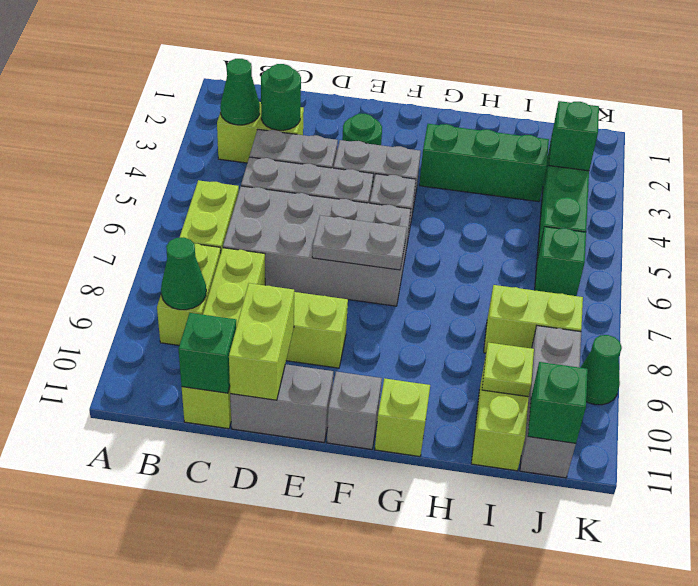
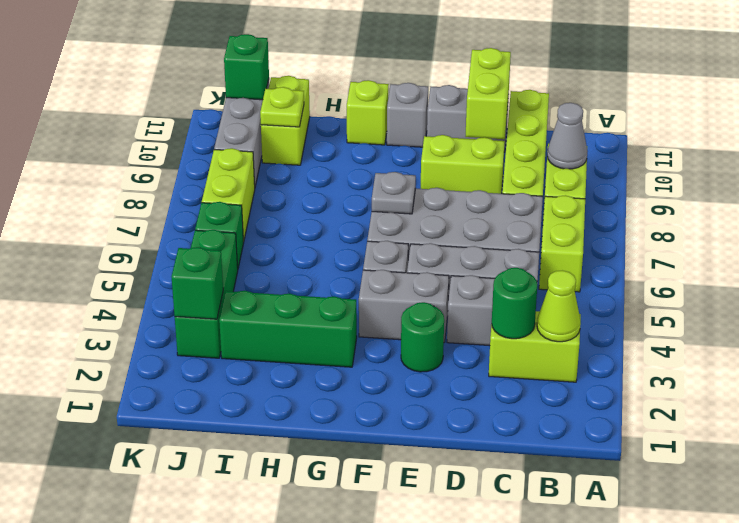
green 1x1 cone [220,59,260,125] -> lime 1x1 cone [537,270,581,342]
green 1x1 cone [161,237,206,310] -> grey 1x1 cone [547,103,588,169]
green 1x1 brick [178,313,237,393] -> none
grey 1x2 plate [312,216,407,270] -> grey 1x1 plate [372,172,416,214]
lime 1x2 brick [484,285,583,353] -> lime 1x2 brick turned to [202,148,255,242]
green 1x1 cone [580,335,622,405] -> none

